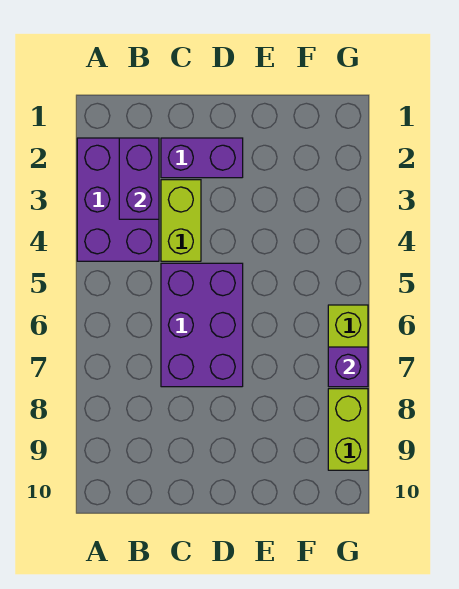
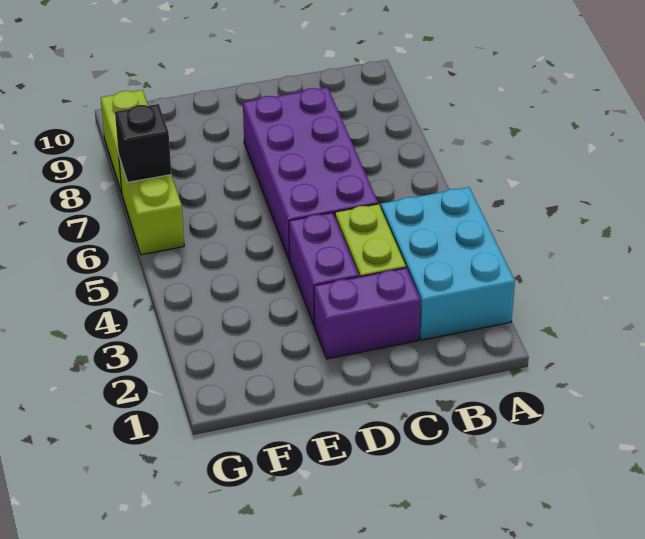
purple 2x3 brick [77,138,159,261] -> cyan 2x3 brick [381,187,515,340]
purple 1x2 brick [119,138,159,219] -> purple 1x2 brick moved to [289,212,359,324]
purple 2x3 brick [161,263,243,387] -> purple 2x4 brick [243,87,378,259]
purple 1x1 brick [328,347,368,387] -> black 1x1 brick [115,104,171,182]

